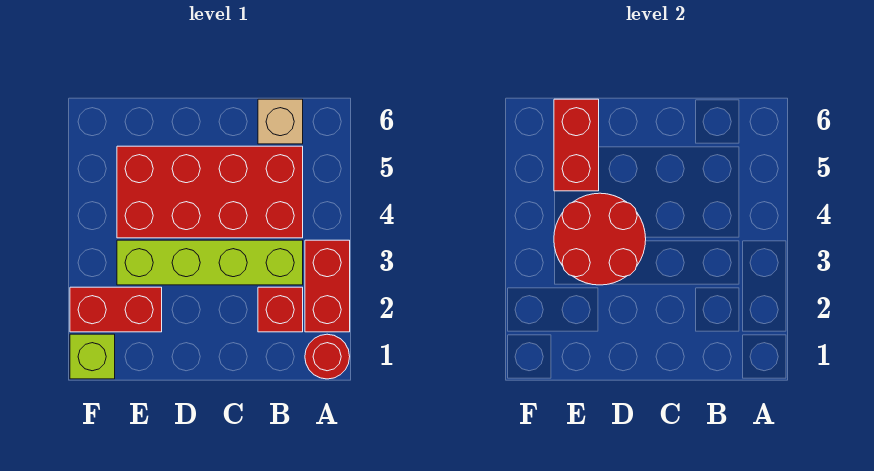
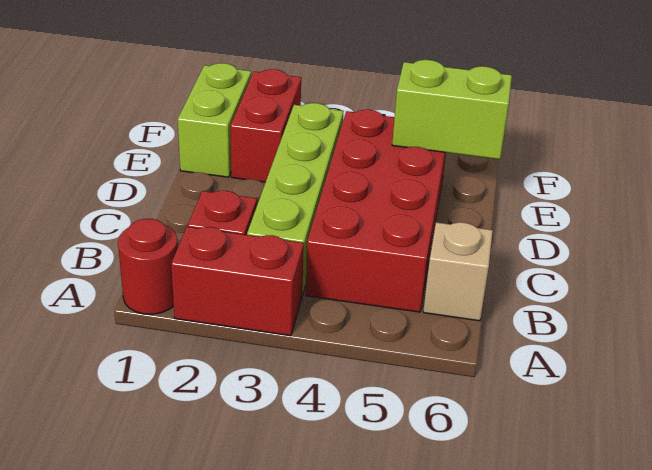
red 2x2 round brick [554,193,646,285] -> none
red 1x2 brick [554,99,599,191] -> lime 1x2 brick [392,60,512,159]
lime 1x1 brick [70,334,115,379] -> lime 1x2 brick [178,63,251,177]

